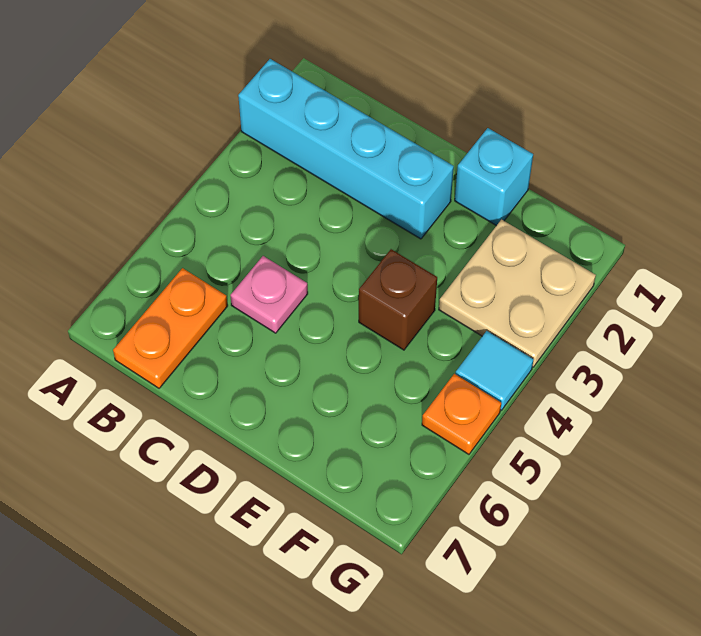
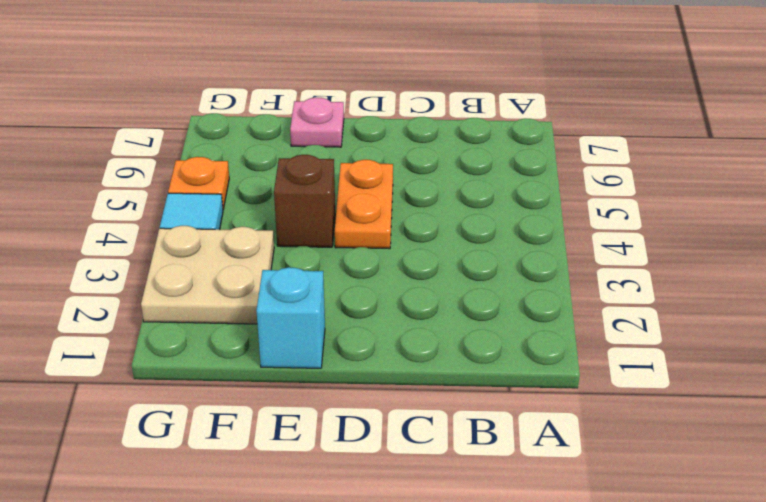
cyan 1x4 brick [238,59,454,239] -> none
orange 1x2 plate [113,268,228,388] -> orange 1x2 plate moved to [335,160,393,249]
pink 1x1 plate [230,256,308,333] -> pink 1x1 plate moved to [290,97,344,147]

